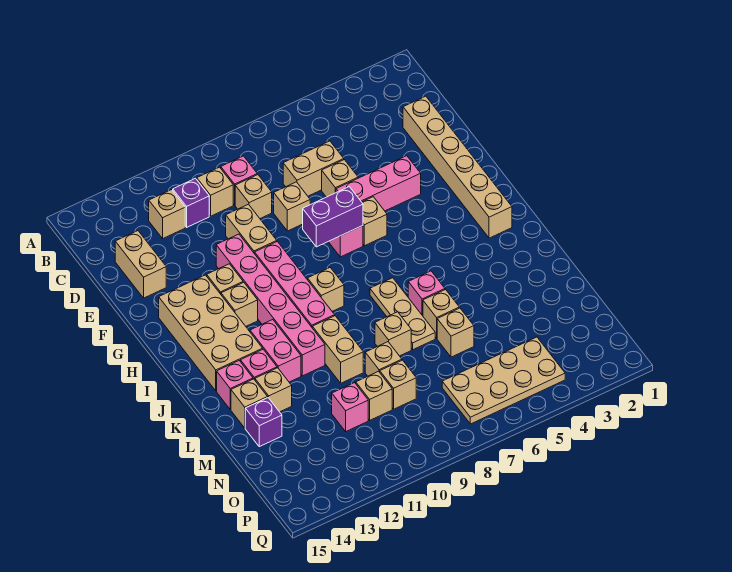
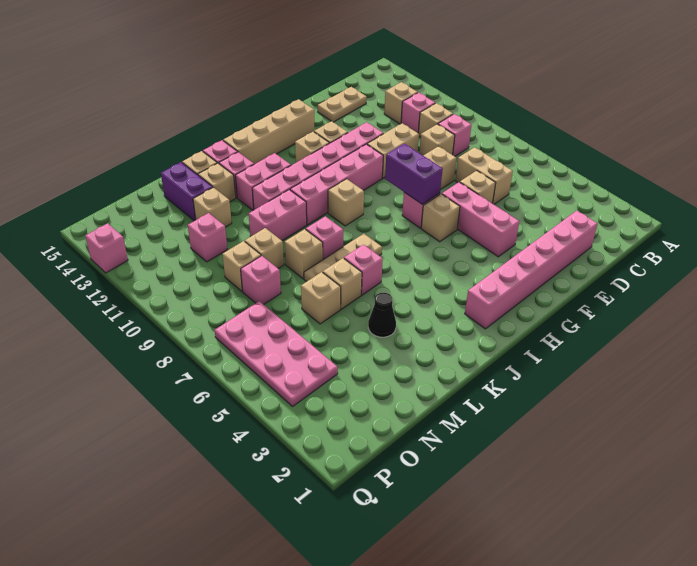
purple 1x1 brick [173,178,209,227] -> pink 1x1 brick [401,93,435,133]
tan 1x6 brick [403,96,512,238] -> pink 1x6 brick [465,211,598,329]
tan 1x2 brick [115,231,166,298] -> tan 1x2 plate [318,87,367,122]
tan 2x4 brick [159,275,263,391] -> tan 1x4 brick [223,99,314,164]
none -> pink 1x1 brick [306,216,343,259]
tan 1x2 brick [312,316,363,383] -> pink 1x2 brick [249,190,307,241]
none -> black 1x1 cone [368,293,396,337]
purple 1x1 brick [245,398,282,447] -> purple 1x2 brick [161,162,213,221]
none -> pink 1x1 brick [241,256,281,304]
tan 1x1 brick [356,371,392,420] -> tan 1x1 brick moved to [193,187,232,227]
tan 2x4 plate [442,337,565,424] -> pink 2x4 plate [215,301,338,406]
none -> pink 1x1 brick [85,223,128,273]

